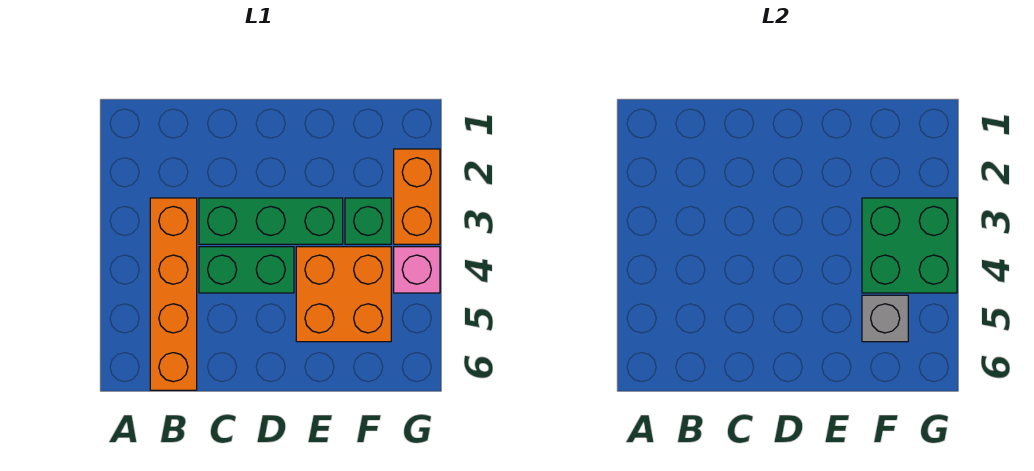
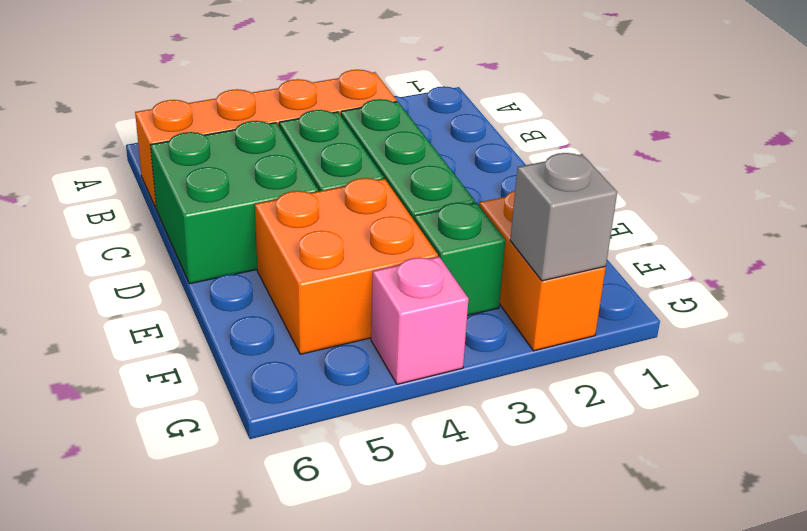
green 2x2 brick [862,198,957,293] -> green 2x2 brick moved to [150,121,318,284]
grey 1x1 brick [862,295,908,342] -> grey 1x1 brick moved to [510,153,617,281]
orange 1x2 brick [394,149,440,244] -> orange 1x2 brick turned to [479,191,606,351]

